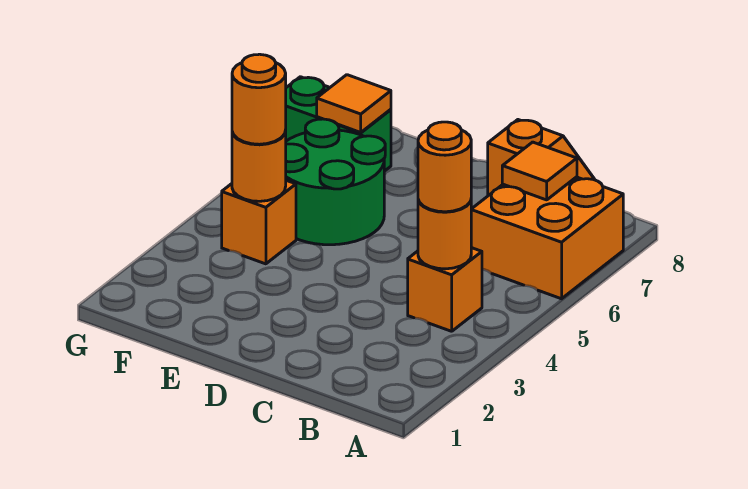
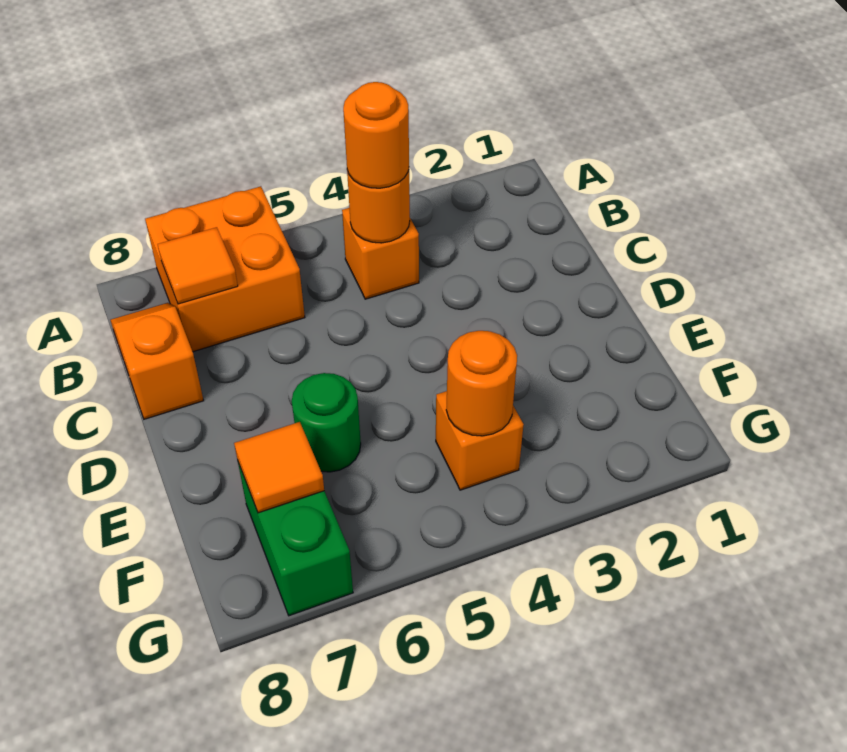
green 2x2 round brick [286,119,385,245] -> green 1x1 round brick [292,373,361,472]
orange 1x1 round brick [232,54,286,144] -> none

